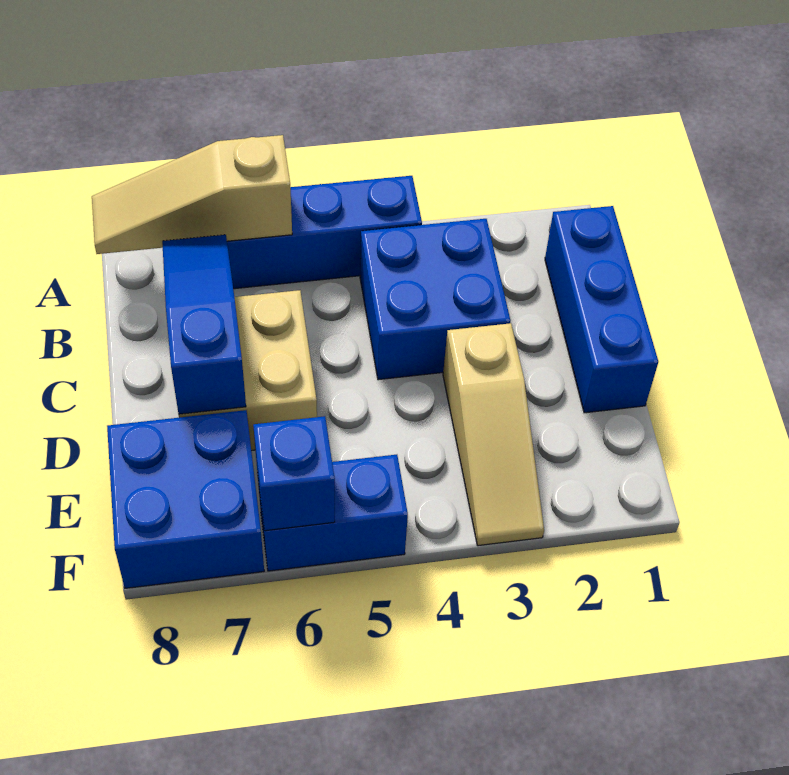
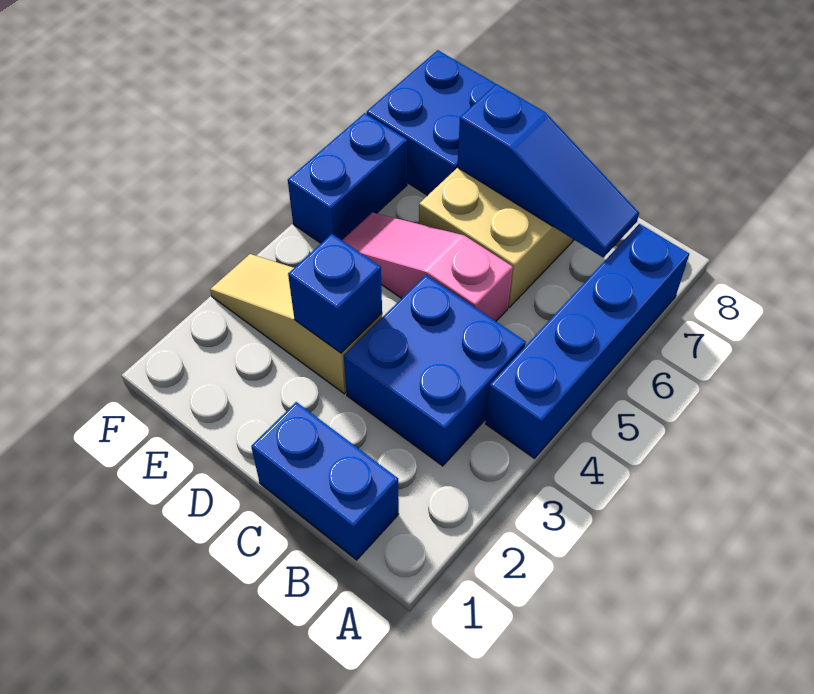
tan 1x3 slope [92,135,292,254] -> none
blue 1x3 brick [545,206,658,413] -> blue 1x2 brick [251,402,399,560]
none -> pink 1x3 slope [342,212,513,321]
blue 1x1 brick [253,416,335,531] -> blue 1x1 brick moved to [288,234,382,353]

